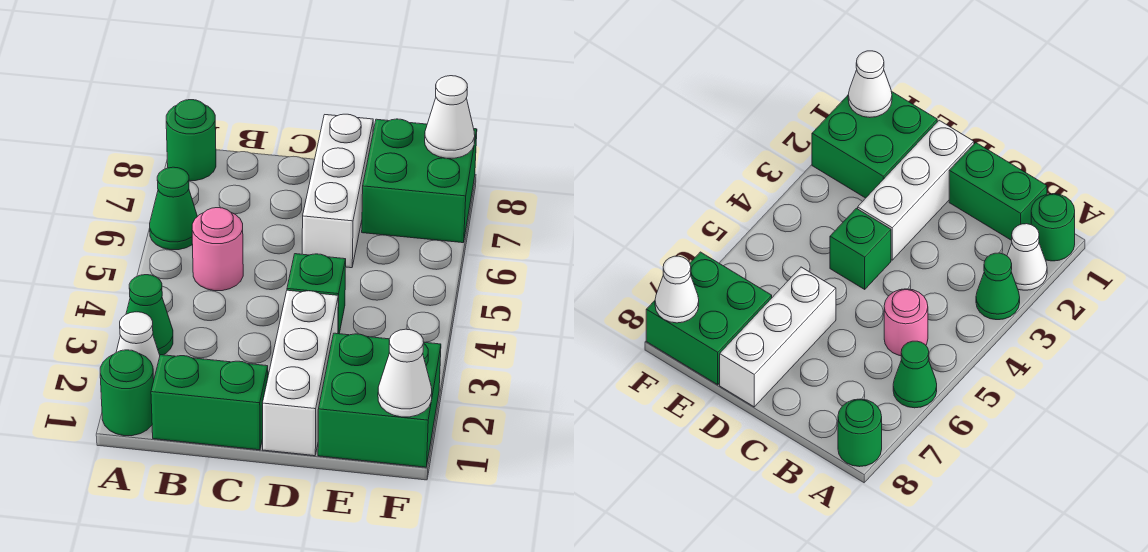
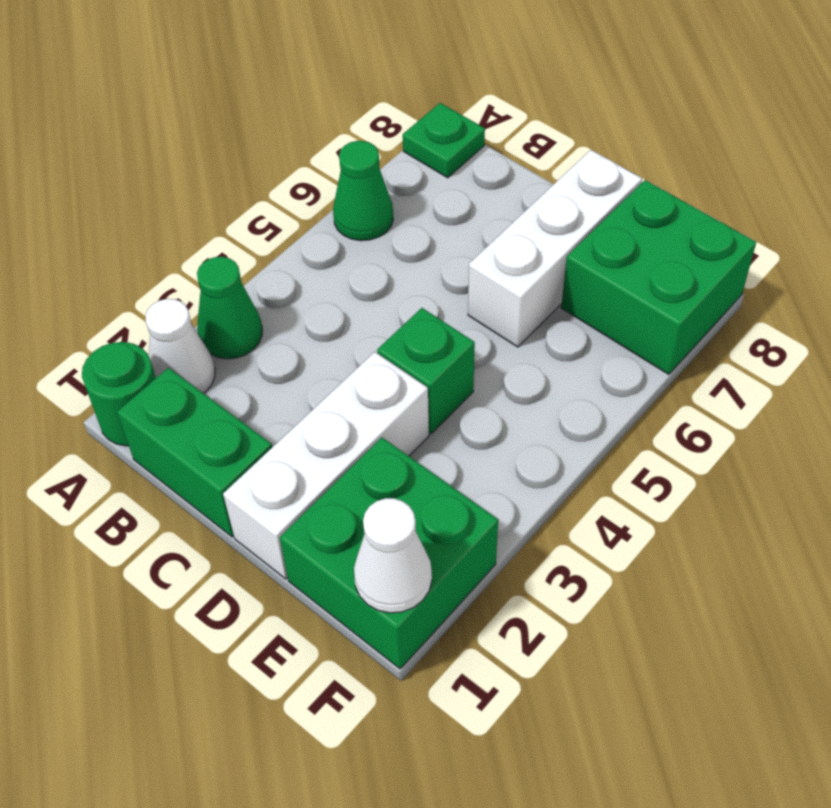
green 1x1 round brick [166,100,216,181] -> green 1x1 plate [403,103,485,178]
pink 1x1 round brick [192,208,243,291] -> none
white 1x1 cone [425,76,475,158] -> none

